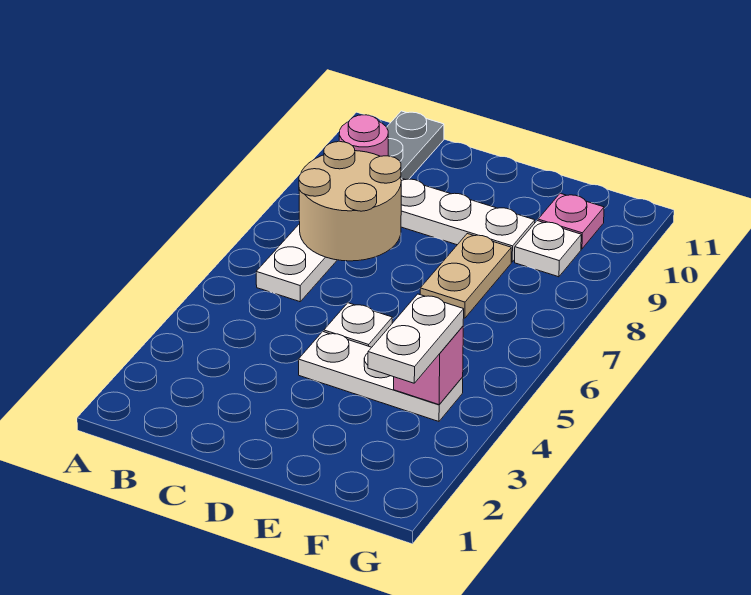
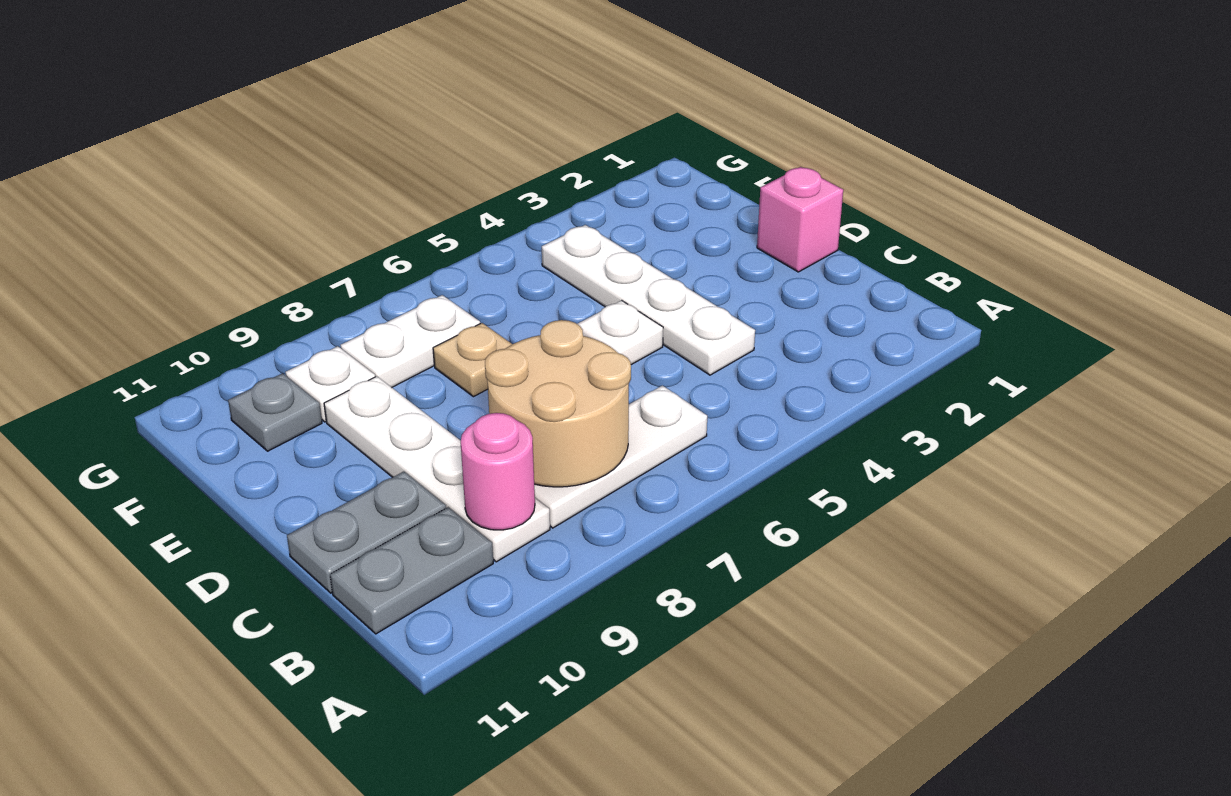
none -> grey 1x2 plate [287,472,446,593]
white 1x3 plate [298,332,463,421] -> white 1x4 plate [542,225,755,375]
tan 1x2 plate [420,234,511,318] -> tan 1x1 plate [433,323,512,397]
white 1x2 plate [368,294,464,383] -> white 1x2 plate moved to [341,295,480,387]
pink 1x1 brick [394,326,463,405] -> pink 1x1 brick moved to [757,167,843,272]
pink 1x1 plate [538,193,604,249] -> grey 1x1 plate [228,373,322,451]

